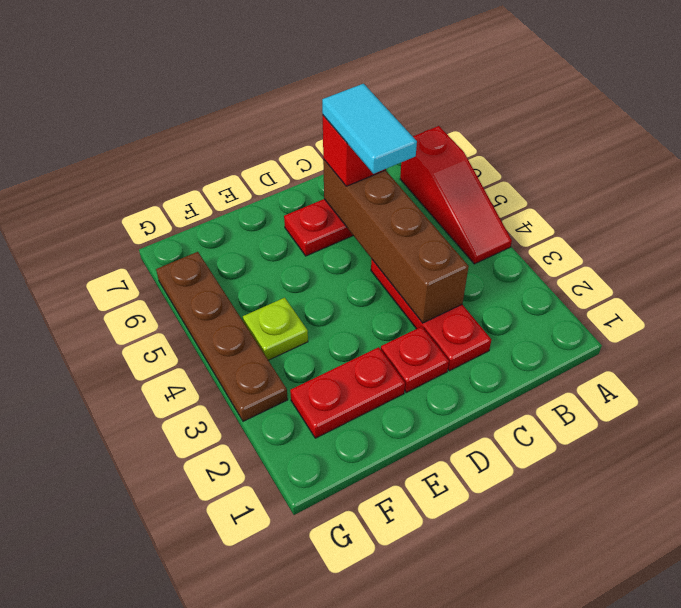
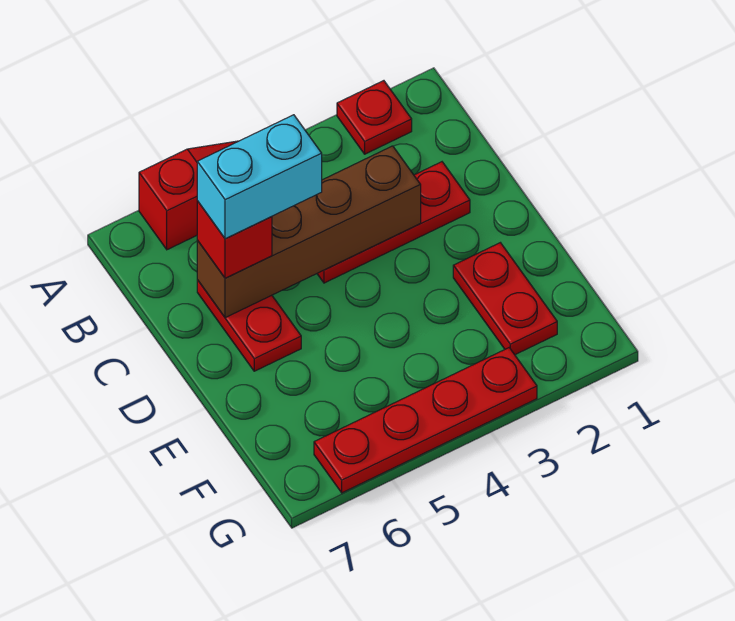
cyan 1x2 tile [322,84,417,174] -> cyan 1x2 brick [197,115,322,239]
red 1x1 plate [381,327,449,392] -> red 1x1 plate moved to [337,81,412,154]
lime 1x1 plate [243,298,308,360] -> none
brown 1x4 plate [156,252,288,421] -> red 1x4 plate [314,348,537,493]

